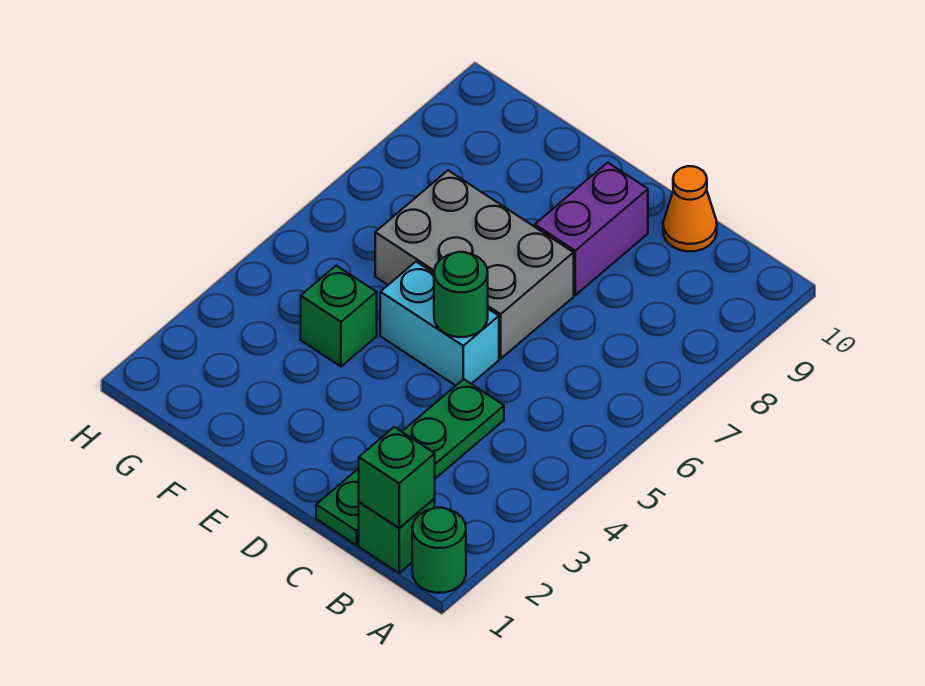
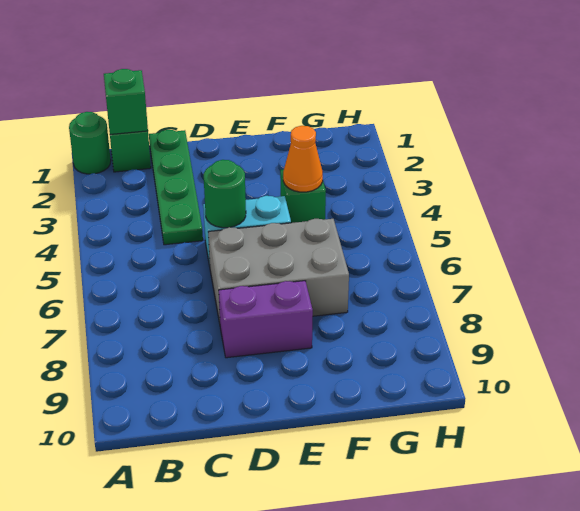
orange 1x1 cone [663,166,717,252] -> orange 1x1 cone moved to [283,126,323,192]
purple 1x2 brick [535,163,648,295] -> purple 1x2 brick turned to [219,281,313,358]

